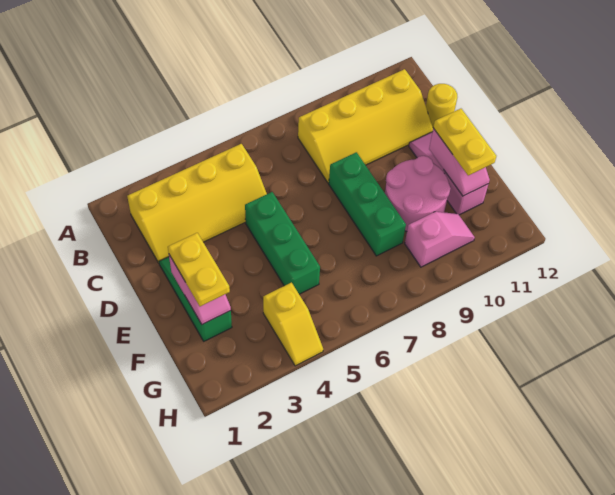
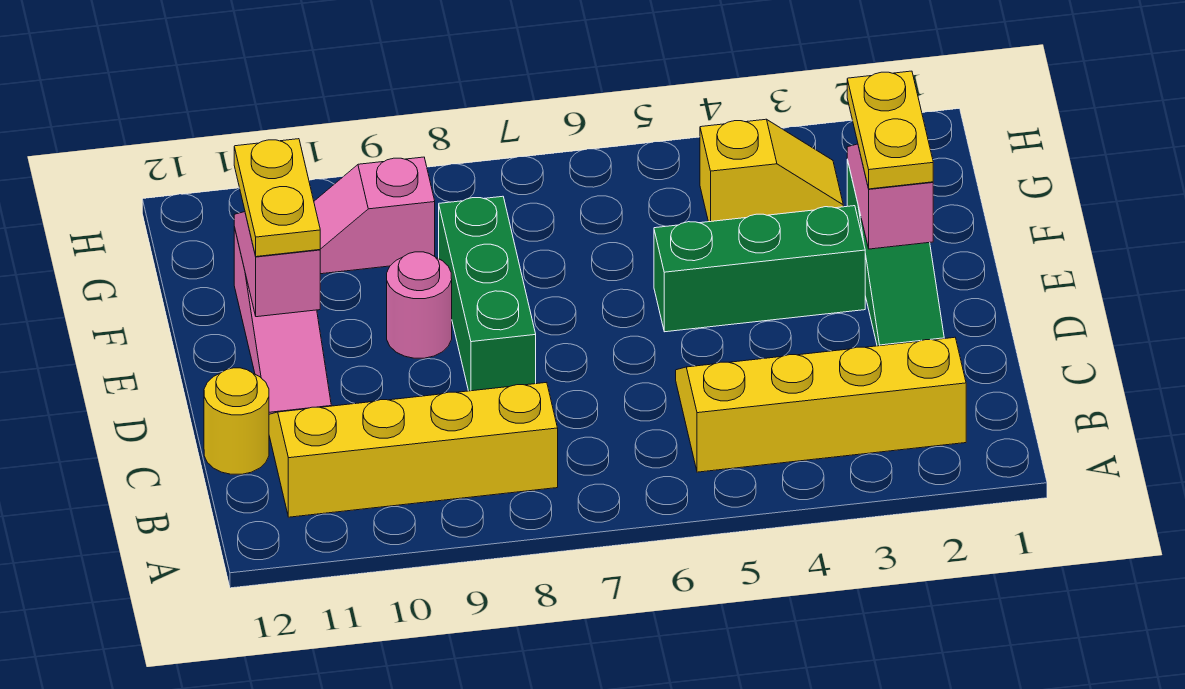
green 1x3 brick [245,192,320,294] -> green 1x3 brick turned to [654,206,865,332]
pink 2x2 round brick [385,156,451,231] -> pink 1x1 round brick [387,252,452,358]
yellow 1x2 slope [263,283,323,366] -> yellow 1x2 slope turned to [700,119,843,222]

